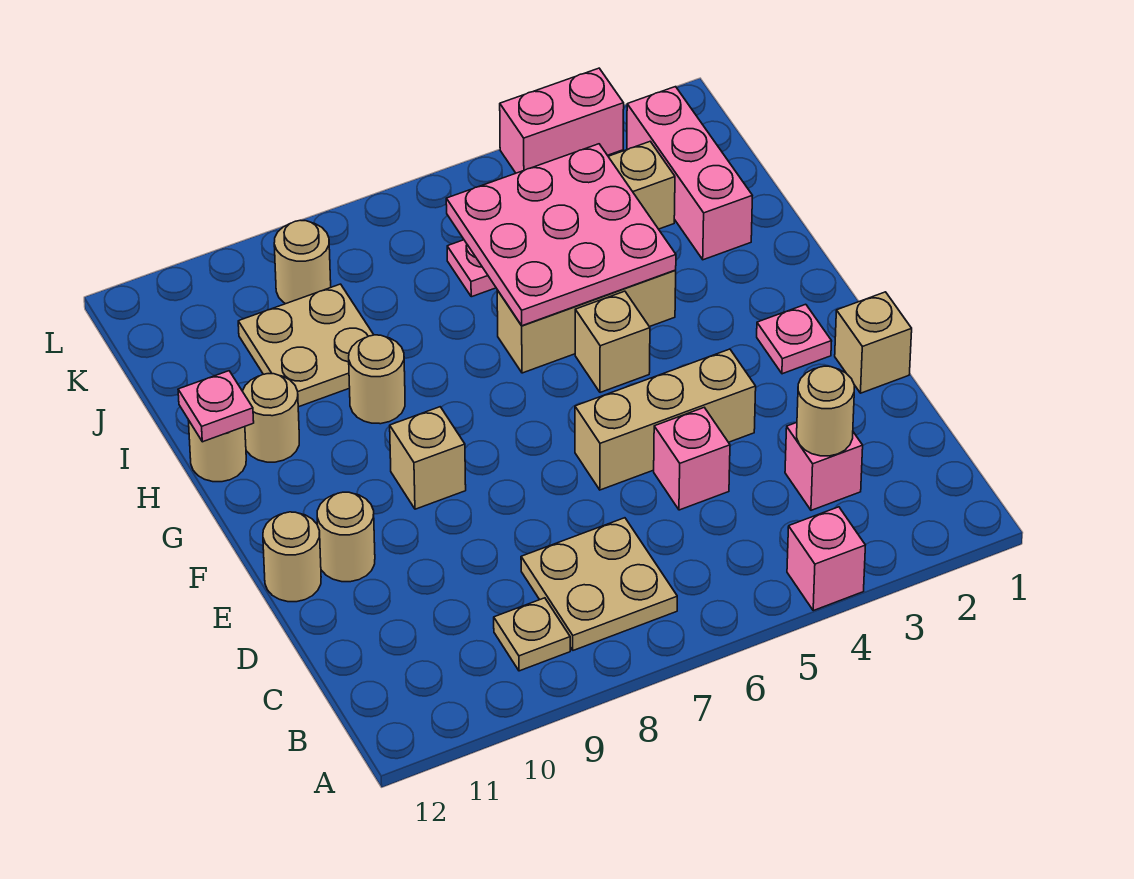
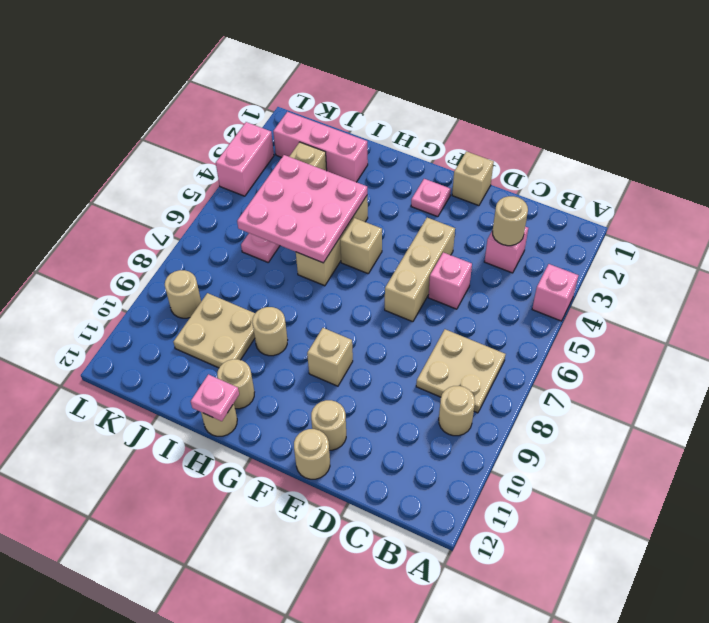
tan 1x1 plate [494,598,570,671] -> tan 1x1 round brick [439,386,475,436]

